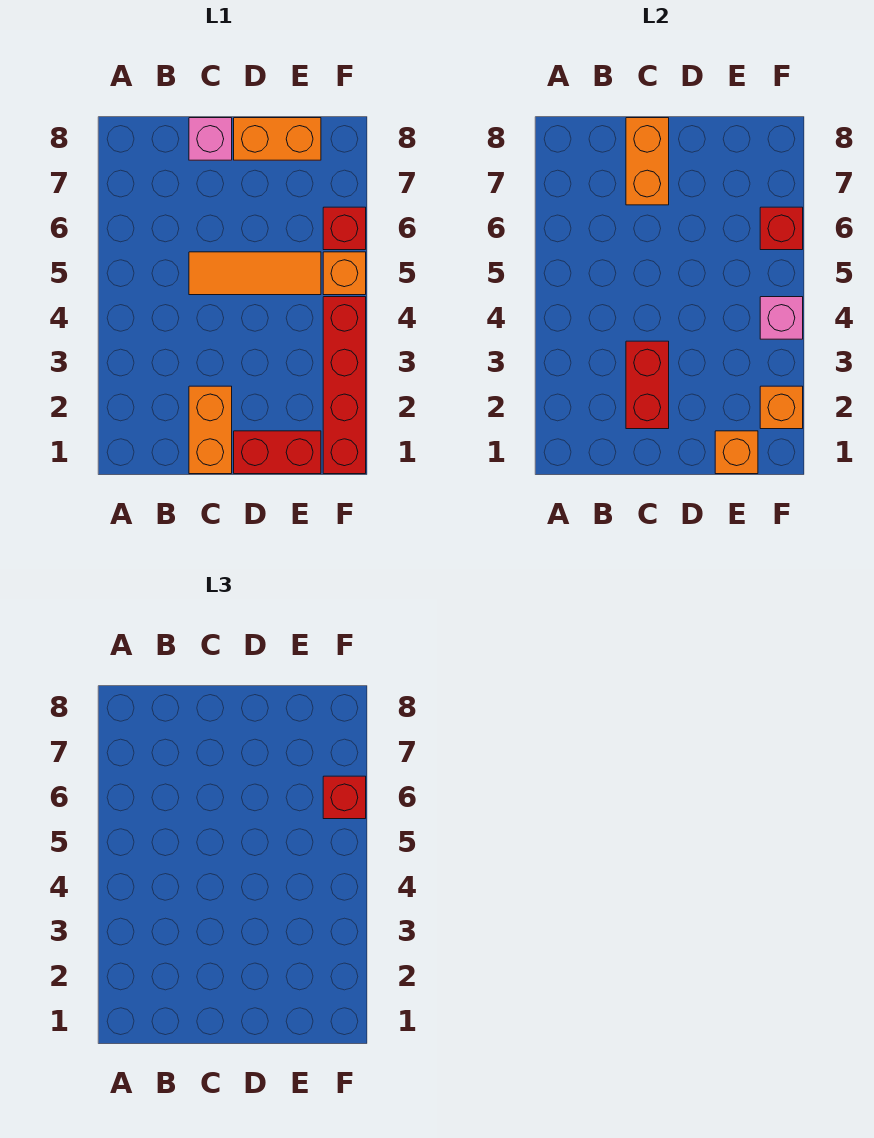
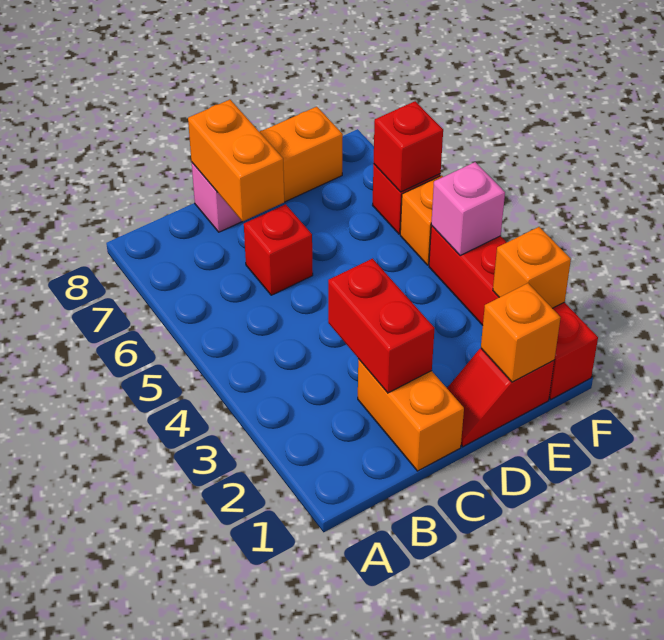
orange 1x3 tile [189,252,321,295] -> none
red 1x2 brick [234,431,321,474] -> red 1x2 slope [447,348,554,447]
red 1x1 brick [323,776,366,819] -> red 1x1 brick moved to [244,204,313,295]

